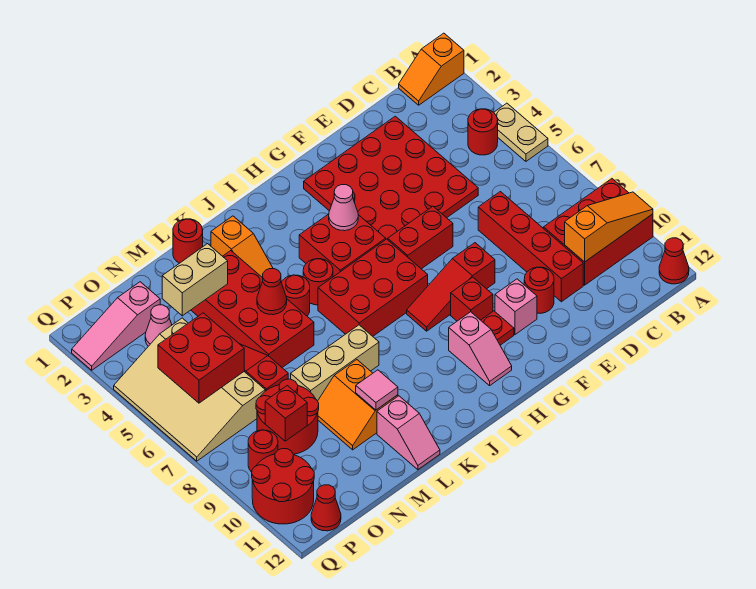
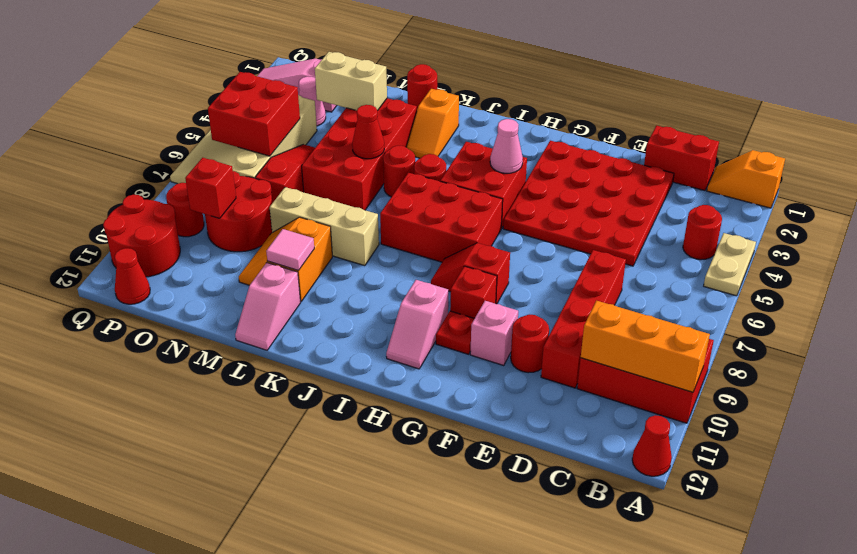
orange 1x3 slope [565,192,653,262] -> orange 1x3 brick [581,301,710,392]
red 1x2 brick [387,206,453,269] -> red 1x2 brick moved to [644,126,719,191]
red 1x3 slope [407,243,495,331] -> red 1x2 slope [431,243,510,304]

